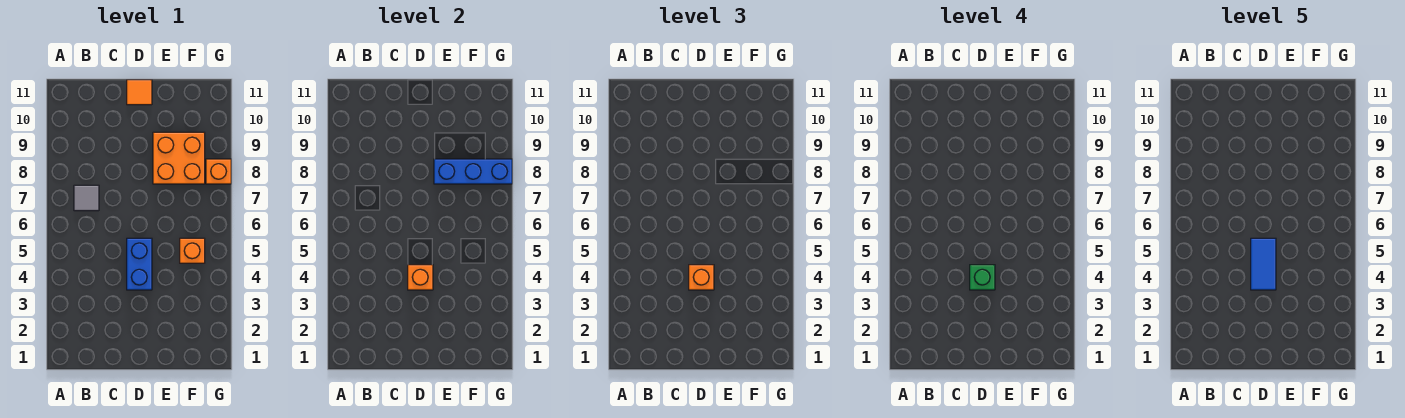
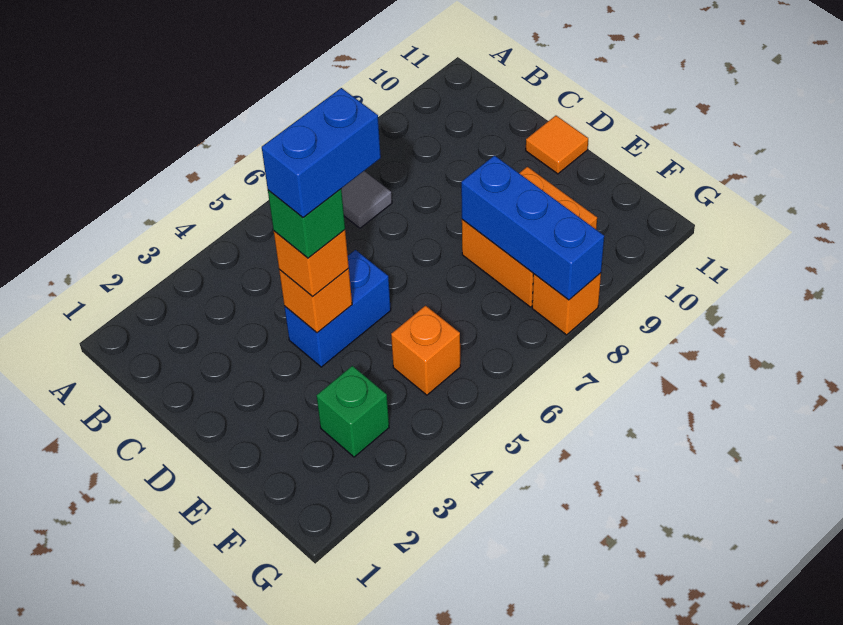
blue 1x2 tile [1251,238,1276,290] -> blue 1x2 brick [262,88,381,218]
none -> green 1x1 brick [316,366,389,457]

